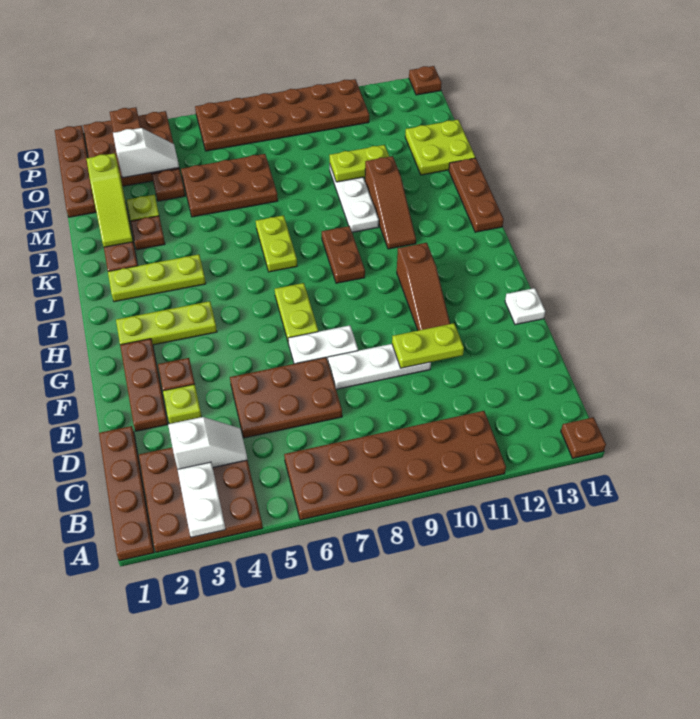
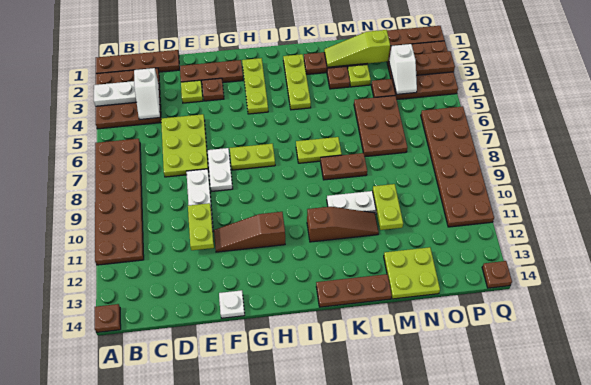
brown 2x3 plate [230,357,342,438] -> lime 2x3 plate [161,114,209,177]
brown 1x2 plate [322,226,365,283] -> brown 1x2 plate moved to [321,153,367,180]
brown 1x3 slope [365,156,416,249] -> brown 1x3 slope turned to [307,207,379,242]

